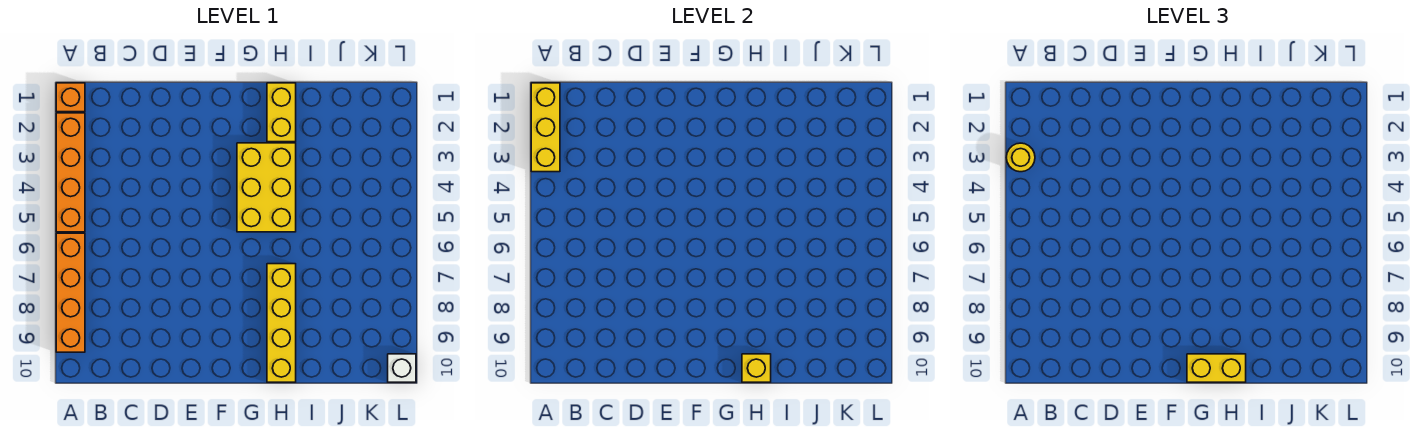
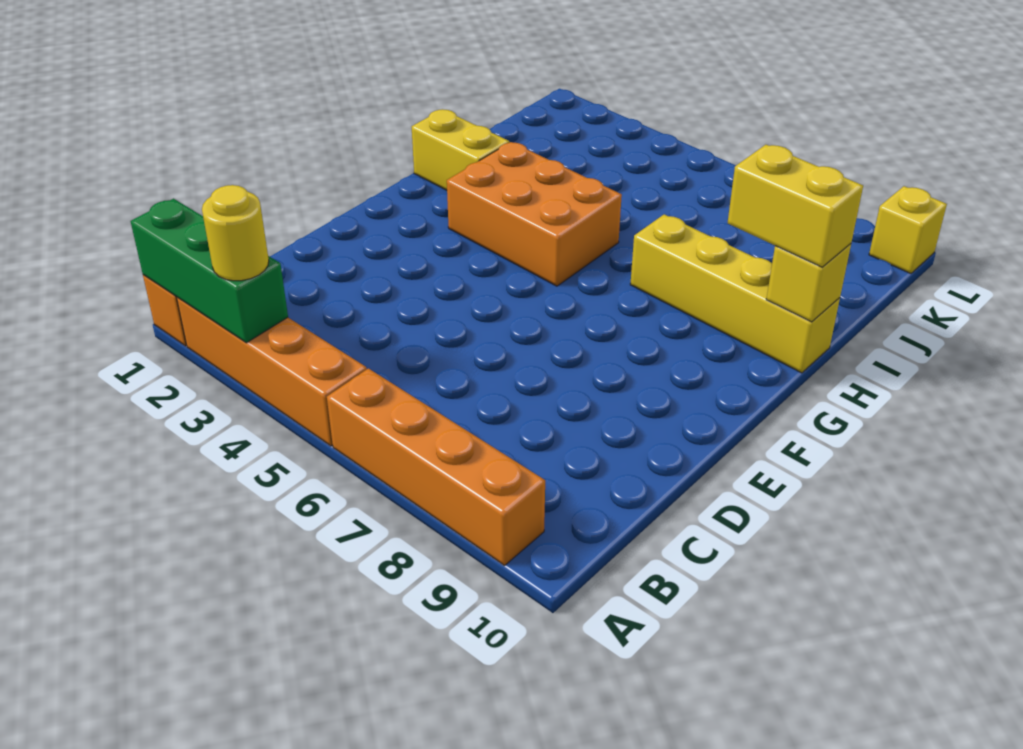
yellow 1x3 brick [531,83,560,172] -> green 1x3 brick [131,199,288,343]
yellow 2x3 brick [237,143,296,232] -> orange 2x3 brick [447,142,622,286]
yellow 1x2 brick [1187,354,1246,382] -> yellow 1x2 brick turned to [728,145,863,267]
white 1x1 brick [388,354,416,382] -> yellow 1x1 brick [869,186,947,274]

